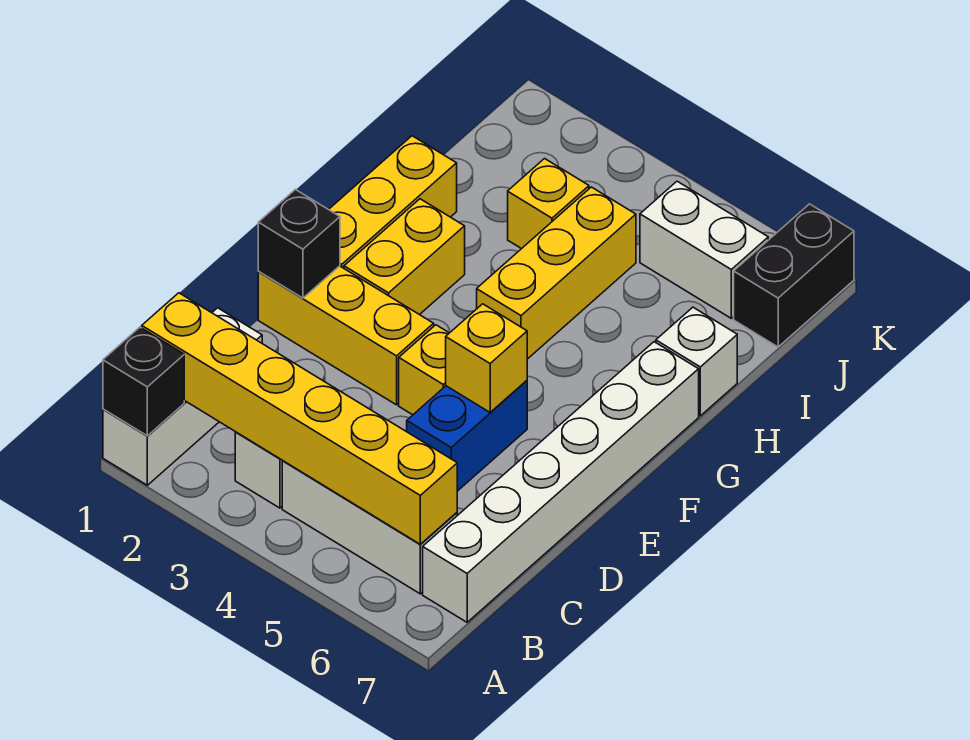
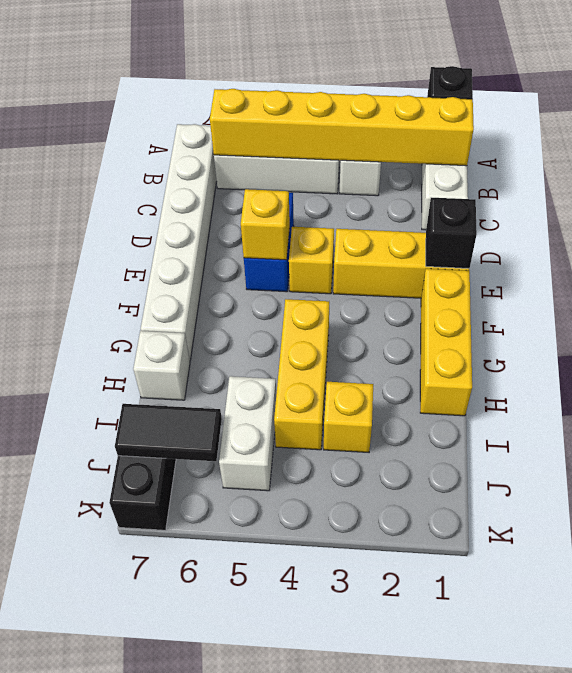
yellow 1x2 brick [344,199,465,315] -> none
white 1x2 brick [640,181,768,318] -> white 1x2 brick turned to [219,376,276,491]
none -> black 1x2 tile [115,404,222,461]

